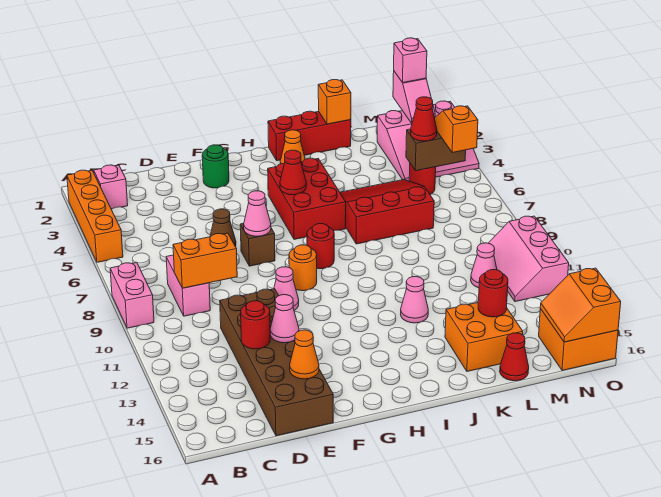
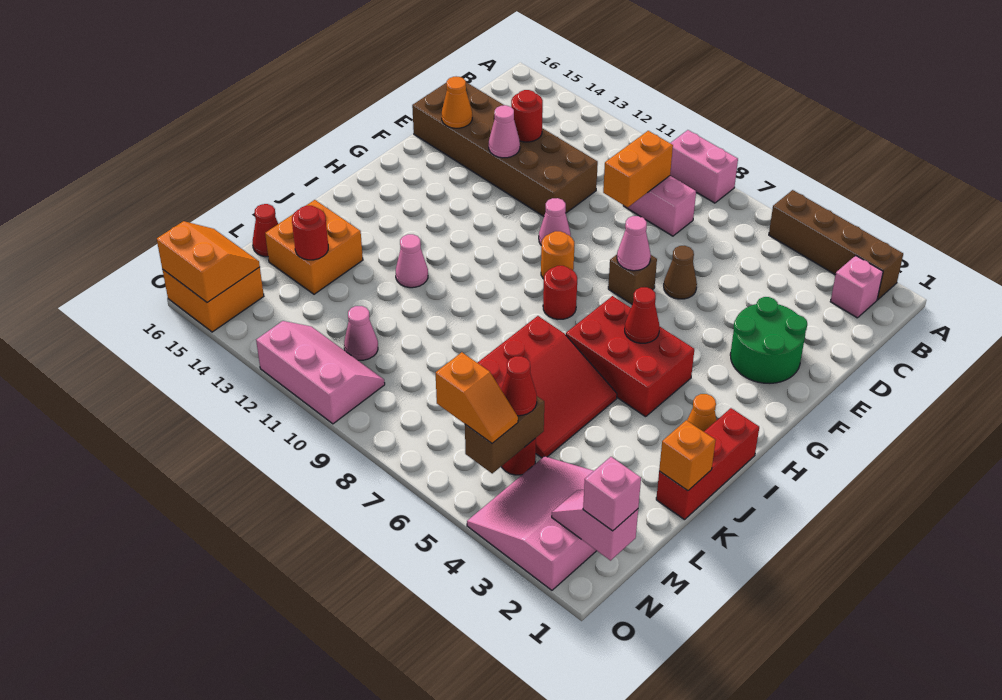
orange 1x4 brick [67,170,123,262] -> brown 1x4 brick [769,190,903,300]
green 1x1 round brick [202,145,229,188] -> green 2x2 round brick [730,297,807,383]

